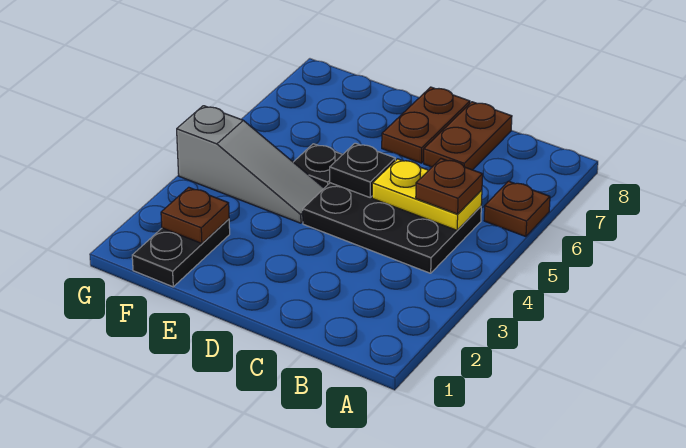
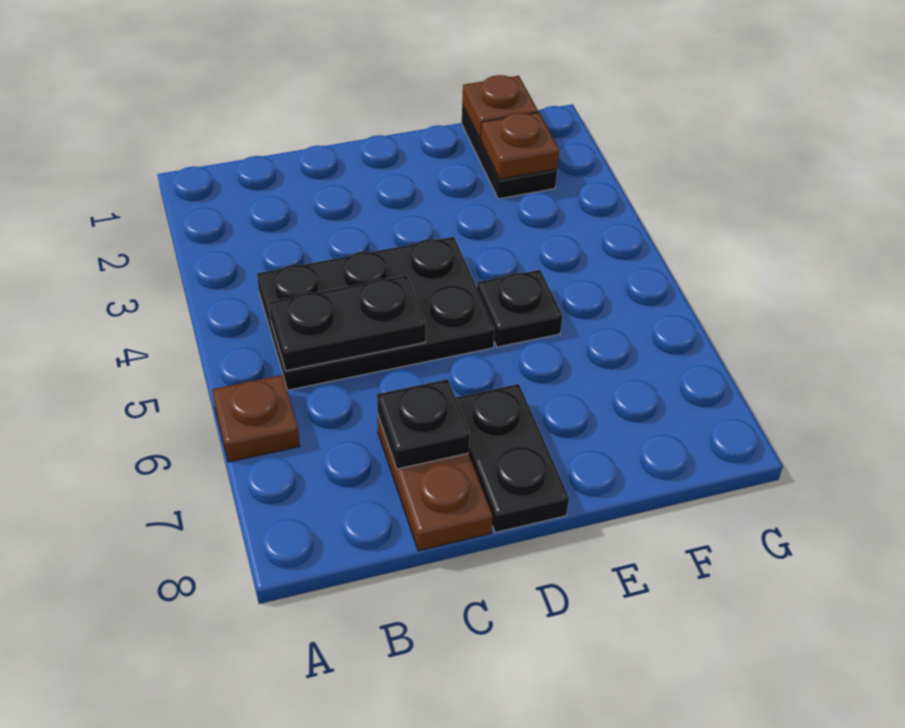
yellow 1x2 plate [372,159,482,230] -> black 1x2 plate [269,275,426,371]
brown 1x1 plate [416,159,483,214] -> brown 1x1 plate moved to [462,75,538,140]
black 1x1 plate [330,143,395,197] -> black 1x1 plate moved to [377,379,470,469]
brown 1x2 plate [382,87,470,163] -> black 1x2 plate [455,384,569,533]
grey 1x3 slope [177,106,324,223] -> none

